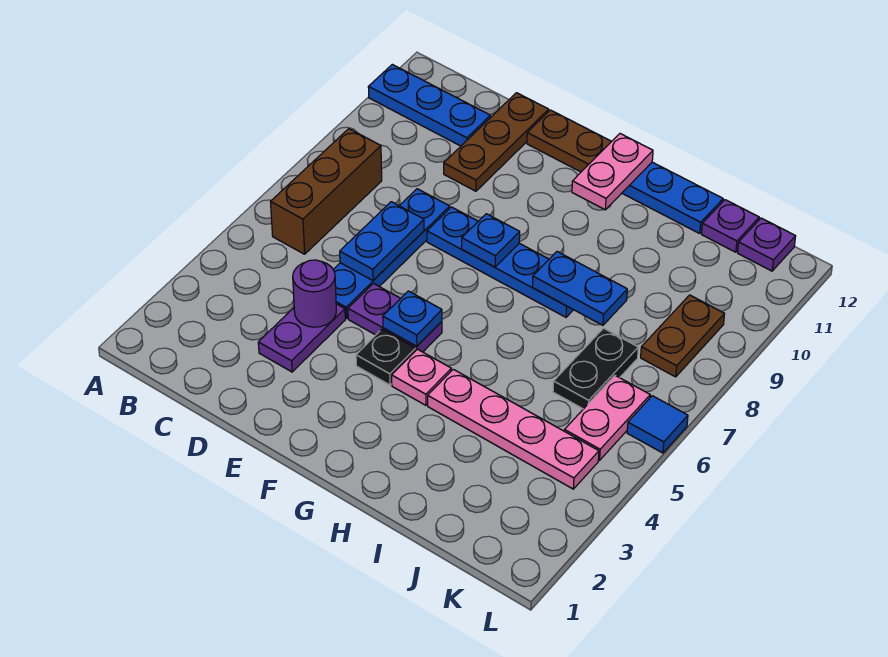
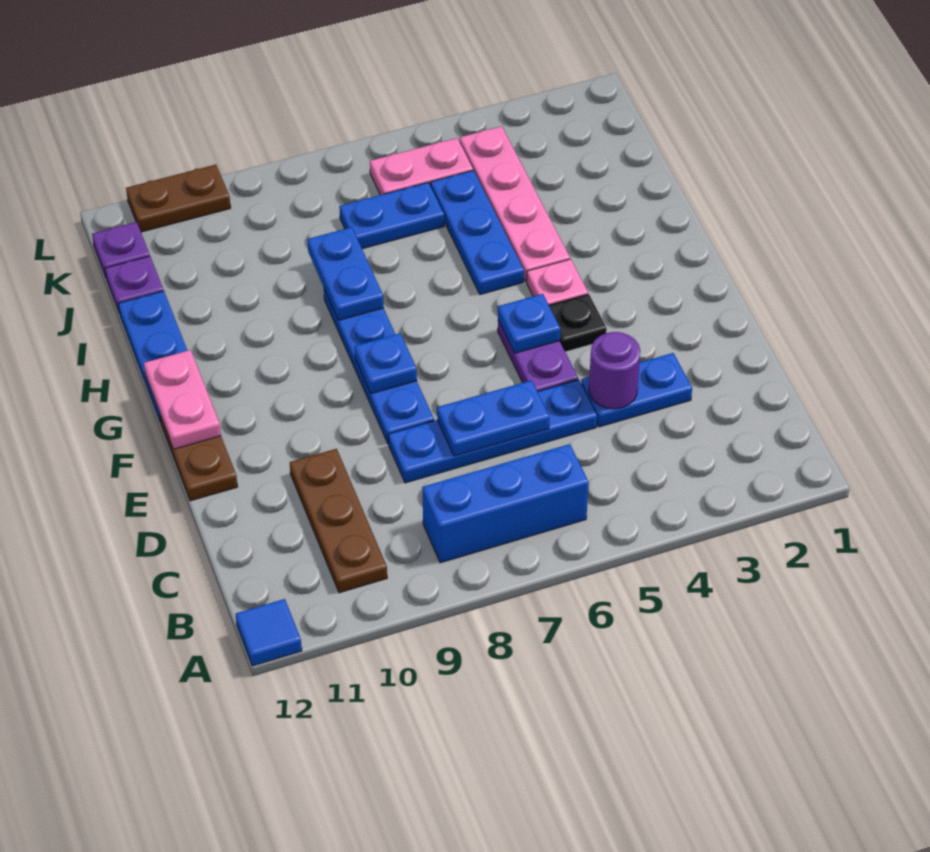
blue 1x3 plate [368,64,490,146] -> blue 1x3 plate moved to [431,170,524,295]
brown 1x3 brick [271,129,382,254] -> blue 1x3 brick [422,444,589,563]
purple 1x2 plate [258,304,345,372] -> blue 1x2 plate [581,353,692,427]
brown 1x3 plate [444,93,549,191] -> brown 1x3 plate turned to [290,449,387,593]
pink 1x2 plate [572,134,653,210] -> pink 1x2 plate turned to [144,350,221,449]
black 1x2 plate [553,328,638,409] -> blue 1x2 plate [339,182,444,249]
brown 1x2 plate [641,295,724,377] -> brown 1x2 plate moved to [126,165,231,232]
blue 1x1 tile [627,396,688,453] -> blue 1x1 tile moved to [236,599,302,666]

